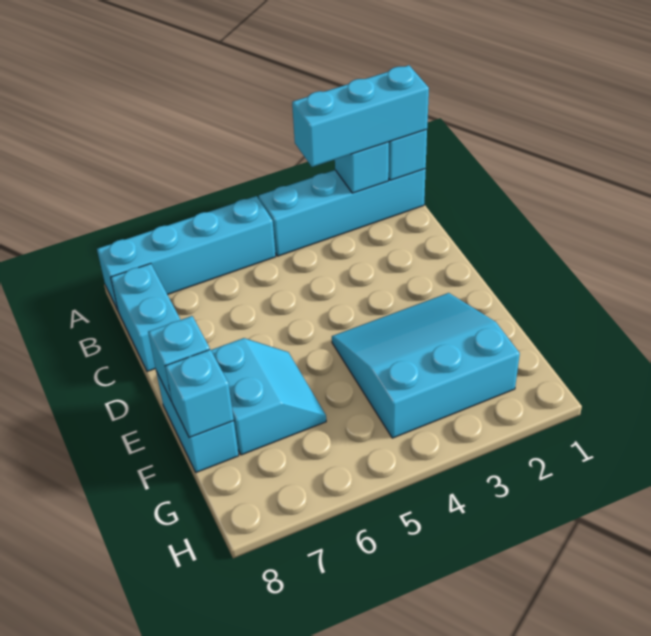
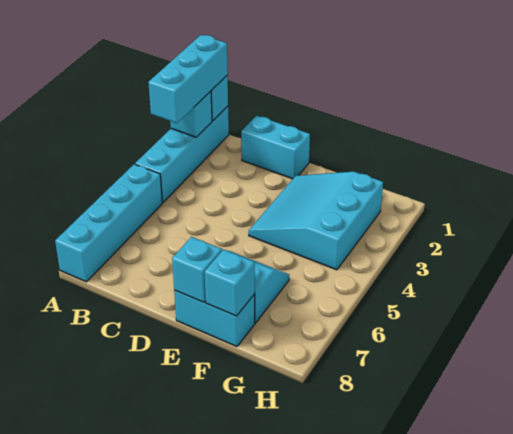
cyan 1x2 brick [111,264,180,372] -> cyan 1x2 brick moved to [241,115,310,179]

